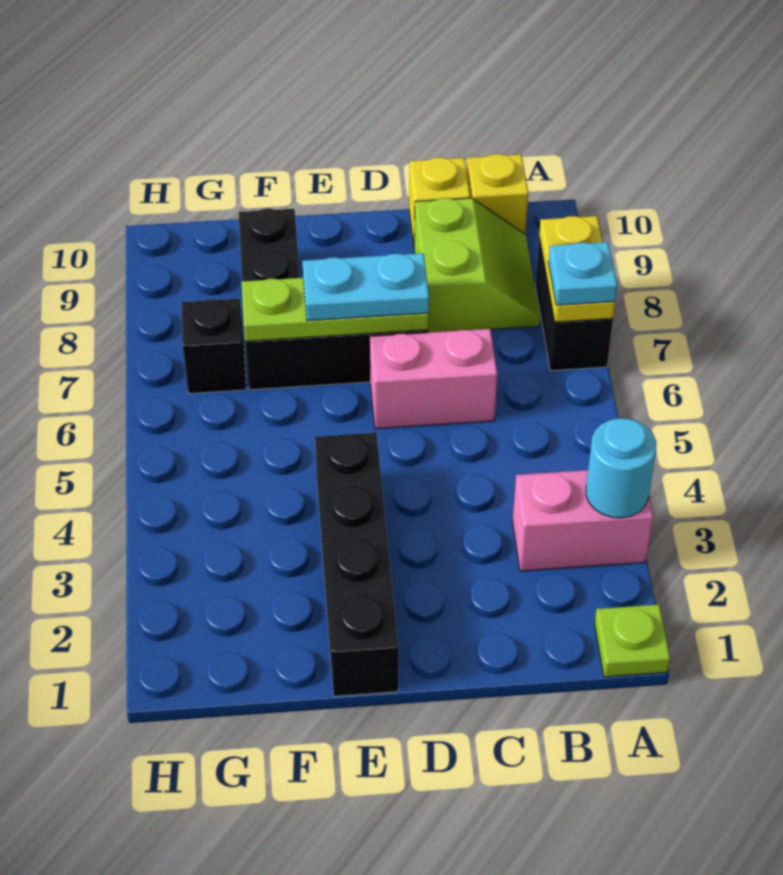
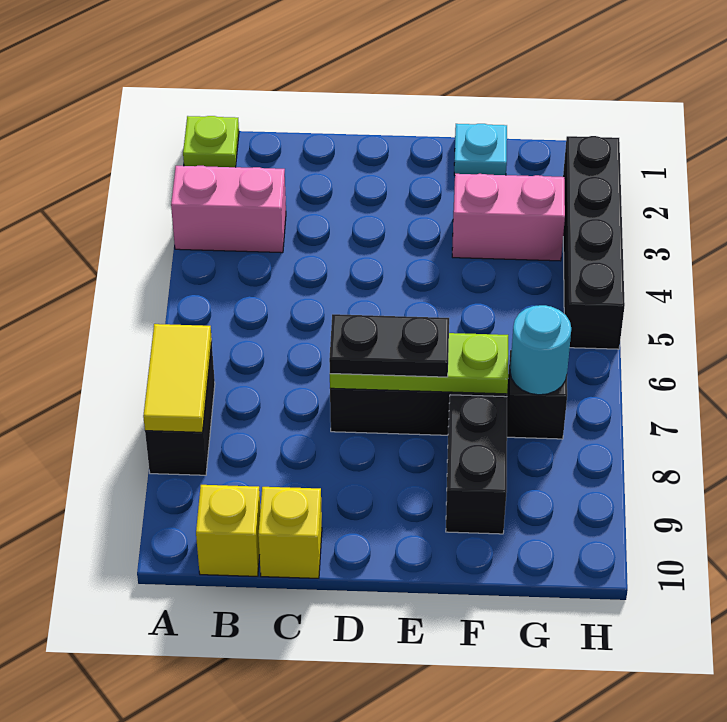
cyan 1x1 round brick [586,418,656,518] -> cyan 1x1 round brick moved to [510,305,571,395]
yellow 1x2 plate [539,216,615,322] -> yellow 1x2 tile [143,324,212,432]
cyan 1x1 plate [548,242,617,305] -> cyan 1x1 plate moved to [454,124,507,175]
lime 2x2 slope [414,198,540,333] -> none
pink 1x2 brick [370,329,497,429] -> pink 1x2 brick moved to [452,174,565,261]
cyan 1x2 plate [303,253,429,321] -> black 1x2 plate [329,314,449,377]
black 1x4 brick [315,433,398,696] -> black 1x4 brick moved to [563,136,625,349]

